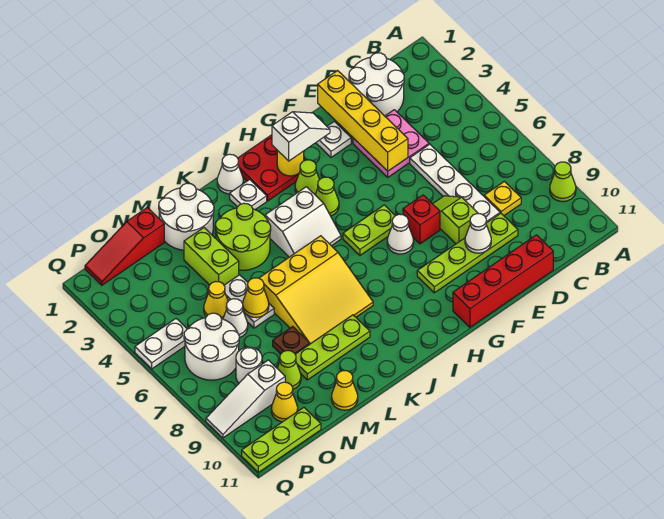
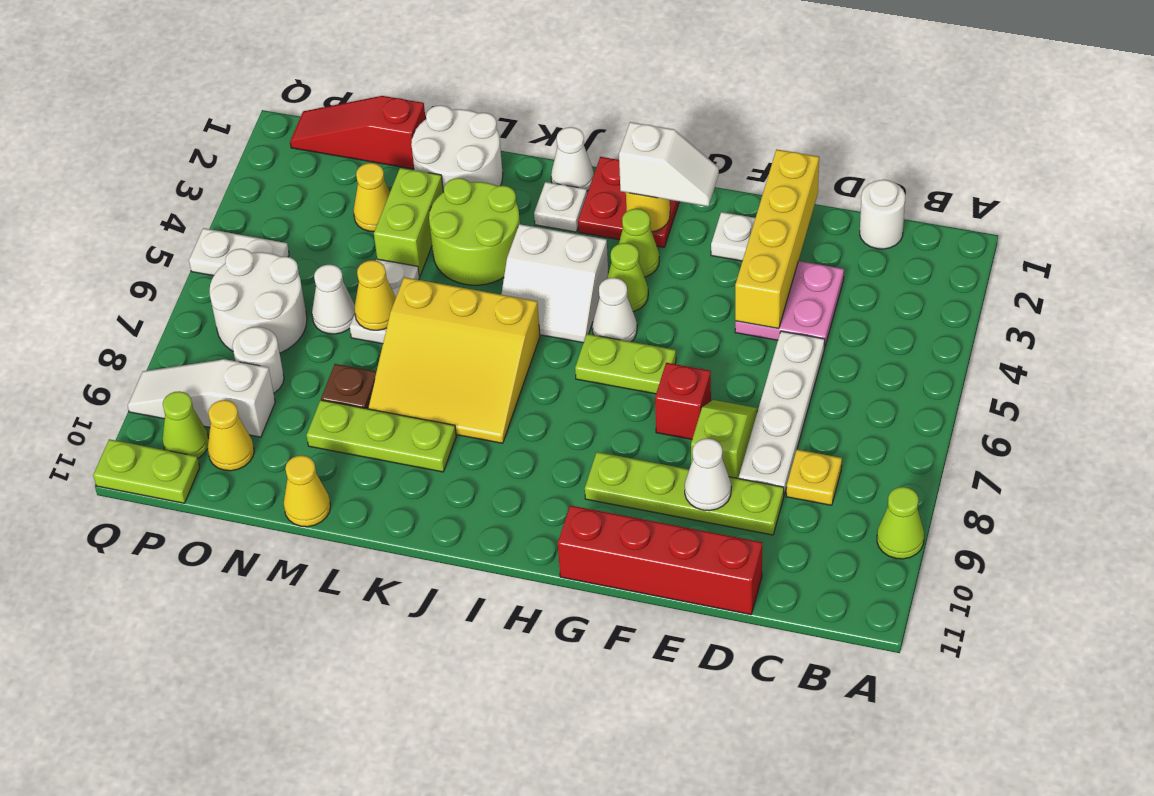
white 2x2 round brick [349,53,404,116] -> white 1x1 round brick [860,180,905,249]
white 1x1 cone [387,214,414,254] -> white 1x1 cone moved to [592,278,637,342]
yellow 1x1 cone [204,282,228,319] -> yellow 1x1 cone moved to [353,163,390,232]
lime 1x1 cone [277,351,301,389] -> lime 1x1 cone moved to [163,391,209,458]
lime 1x3 plate [242,408,321,472] -> lime 1x2 plate [93,439,200,503]

